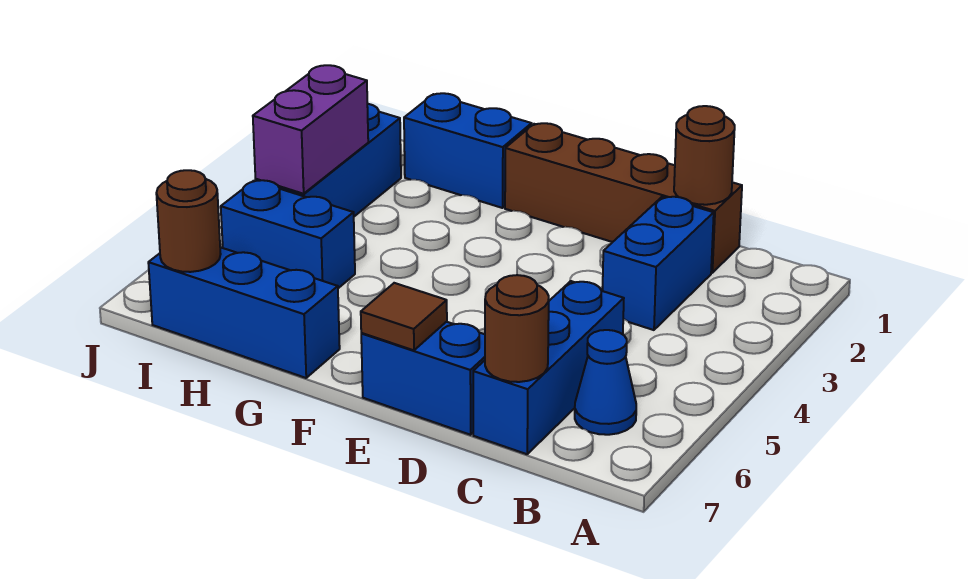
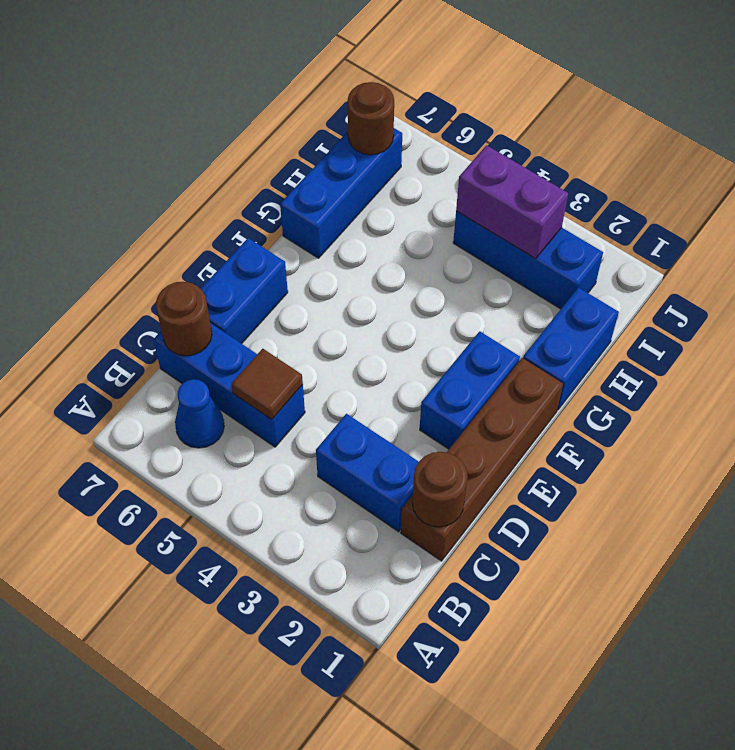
brown 1x1 tile [361,283,447,350] -> brown 1x1 tile moved to [231,349,303,419]
blue 1x2 brick [221,180,355,288] -> blue 1x2 brick moved to [420,331,520,449]

